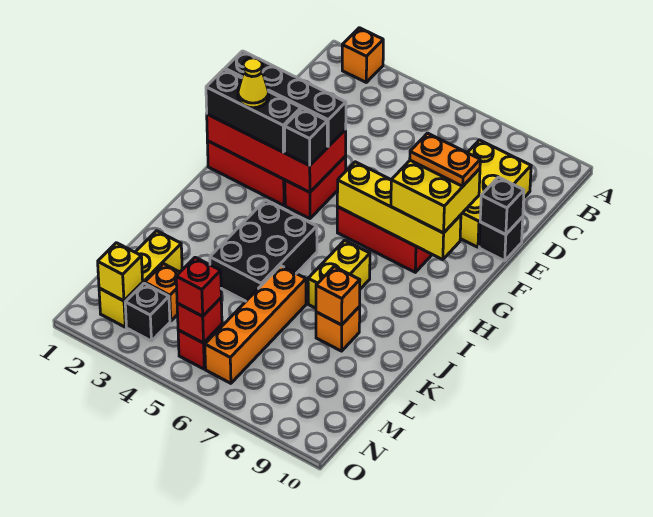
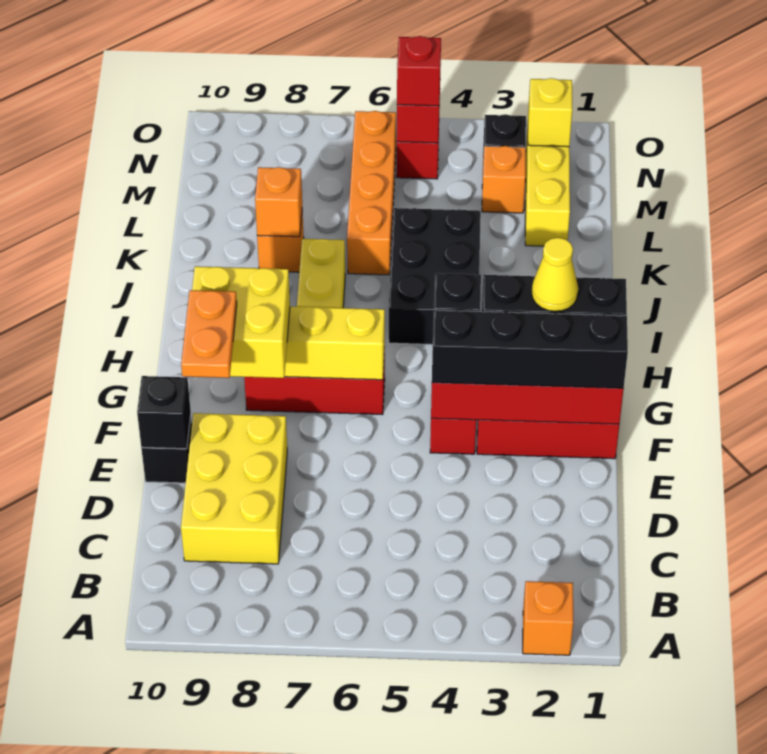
orange 1x2 plate [410,133,480,186] -> orange 1x2 plate turned to [181,290,237,378]

